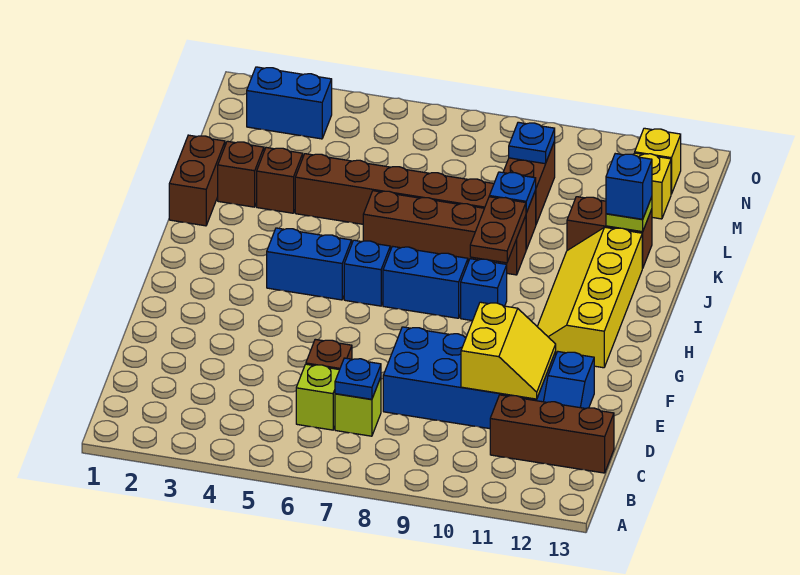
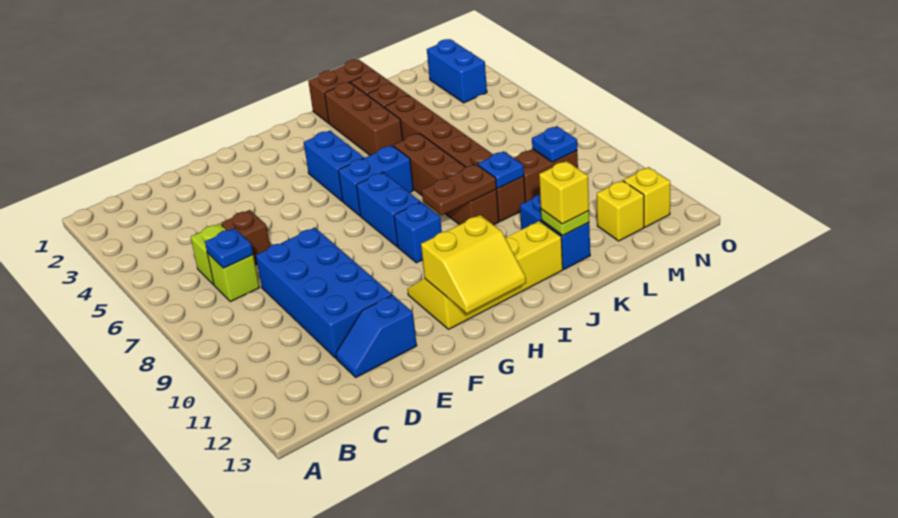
brown 1x3 brick [490,395,614,473] -> brown 1x3 brick moved to [325,82,403,155]
yellow 2x2 slope [461,302,556,399] -> yellow 2x2 slope moved to [421,215,526,313]
blue 1x1 brick [344,240,390,306] -> blue 1x2 brick [338,145,413,216]
brown 1x2 brick [567,197,652,268] -> blue 1x2 brick [520,194,590,269]
blue 1x1 brick [606,154,652,219] -> yellow 1x1 brick [539,161,589,224]

